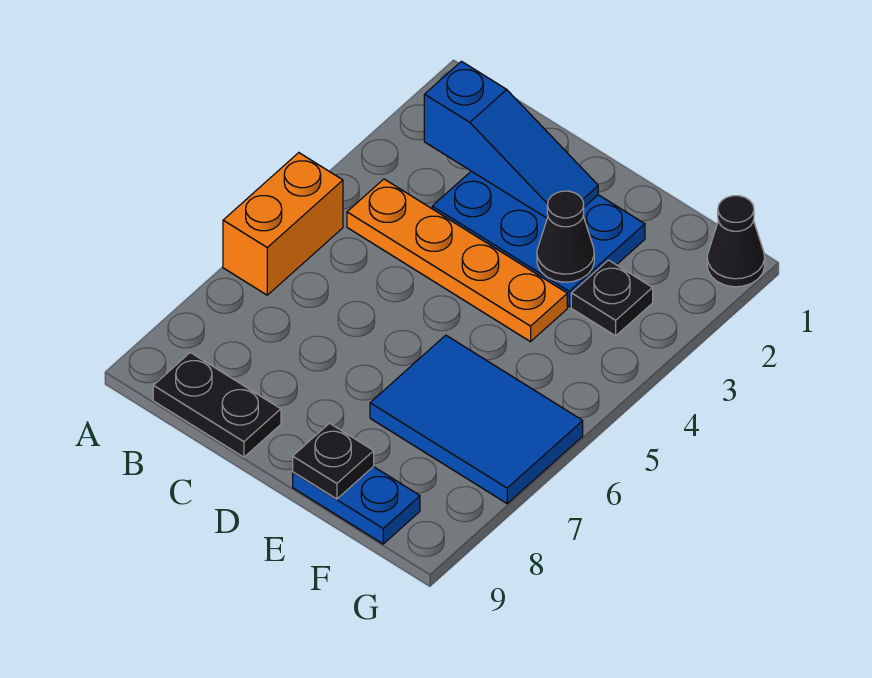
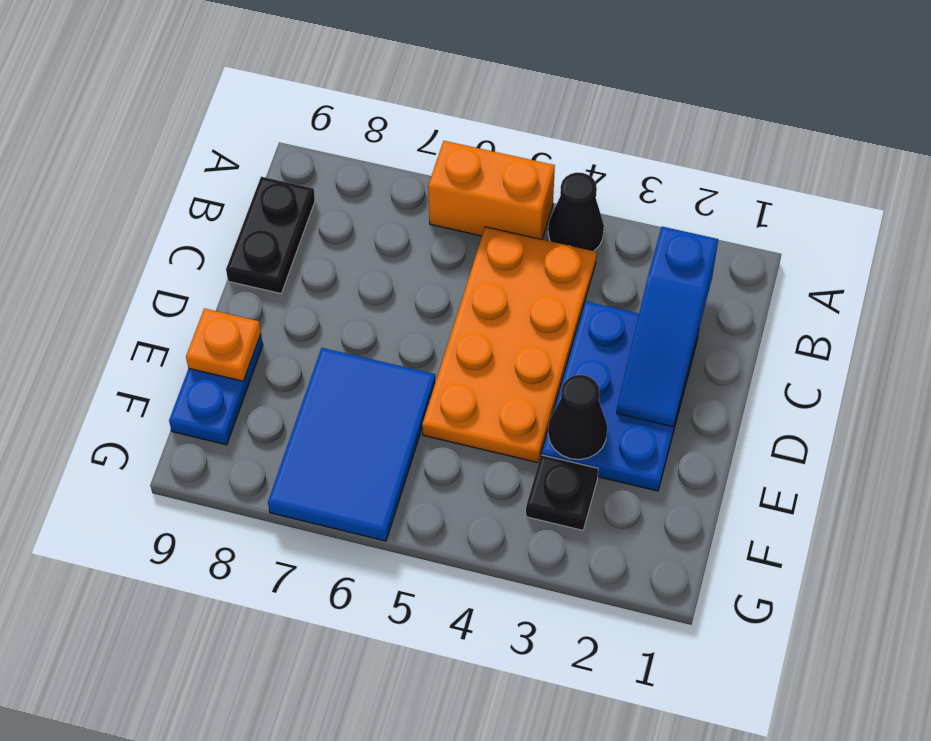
orange 1x4 plate [347,179,567,342] -> orange 2x4 plate [422,227,596,463]
black 1x1 plate [293,423,374,499] -> orange 1x1 plate [186,308,261,381]
black 1x1 cone [707,196,765,287] -> black 1x1 cone moved to [548,173,604,251]

